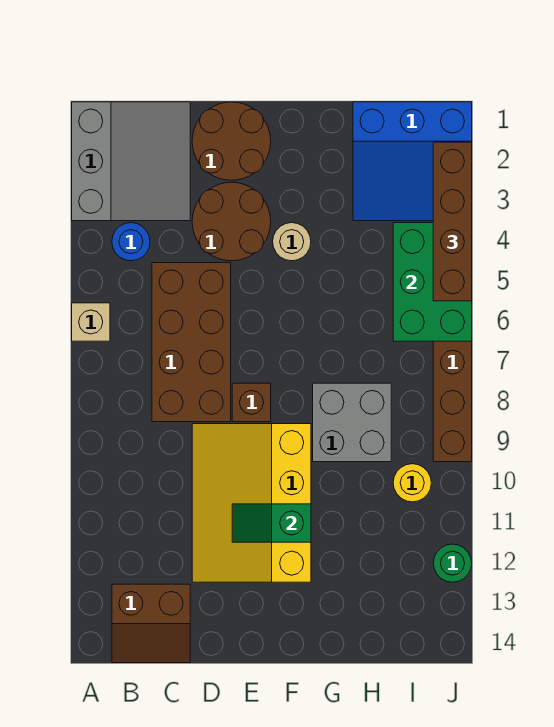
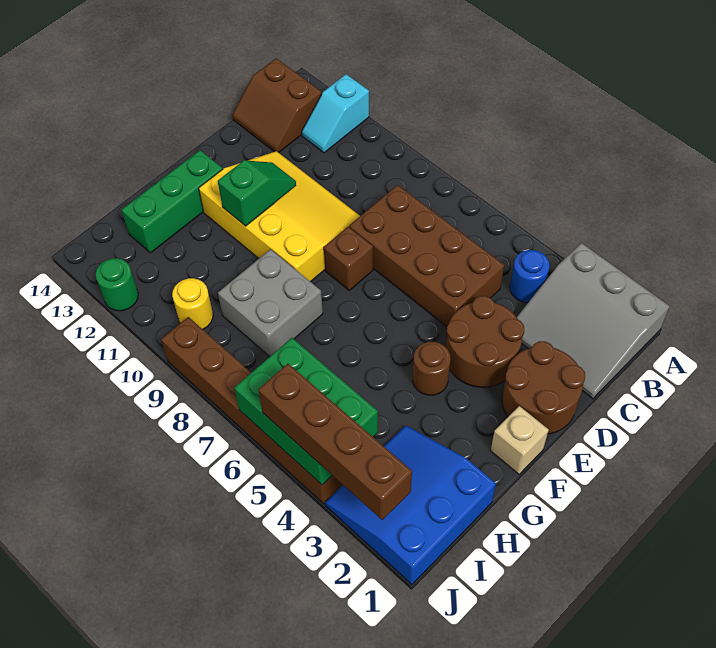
tan 1x1 brick [72,303,110,341] -> tan 1x1 brick moved to [491,406,549,474]
none -> cyan 1x2 slope [302,74,369,153]
brown 2x2 slope [112,584,190,663] -> brown 2x2 slope turned to [232,58,322,153]
tan 1x1 round brick [273,223,311,261] -> brown 1x1 round brick [413,342,451,395]
none -> green 1x3 brick [122,150,223,253]

